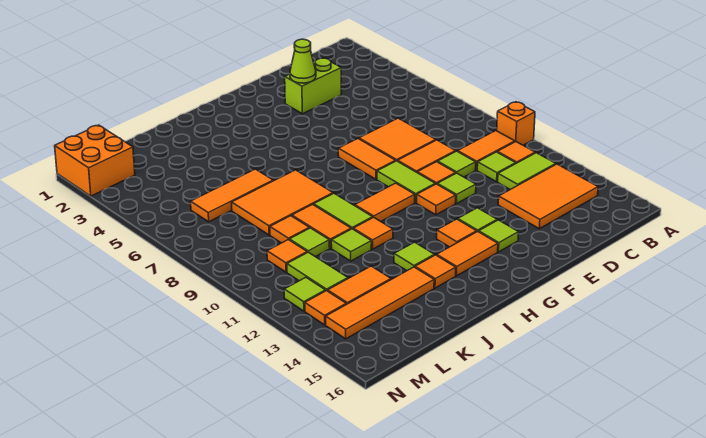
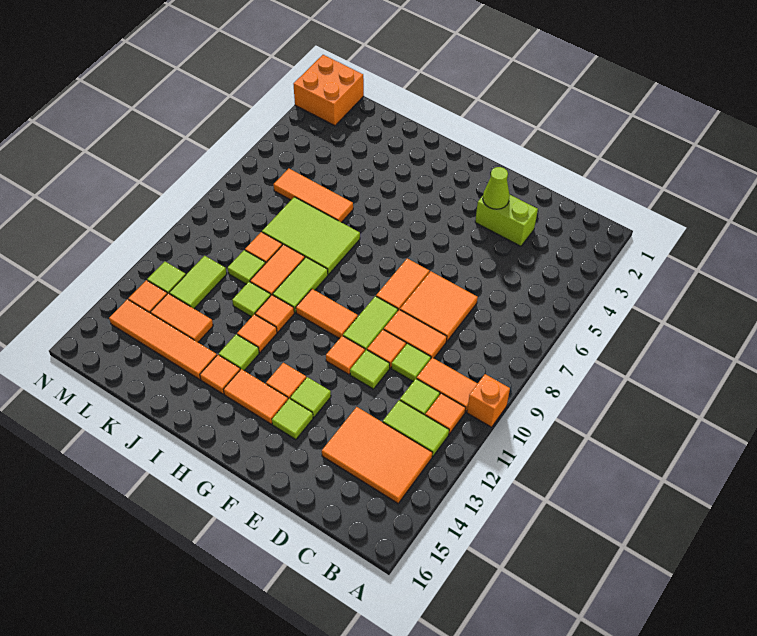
orange 2x3 tile [232,170,333,235] -> lime 2x3 tile [262,197,360,274]
orange 1x1 tile [267,240,307,272] -> orange 1x1 tile moved to [237,314,277,352]

